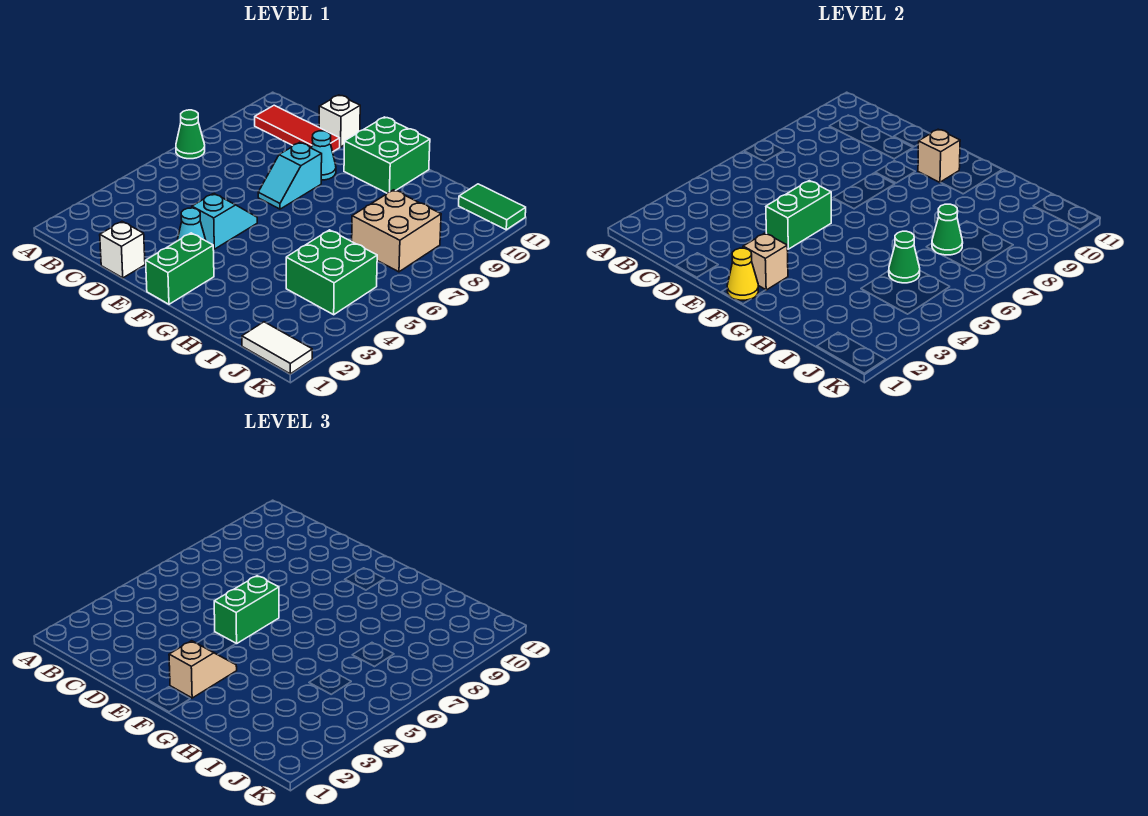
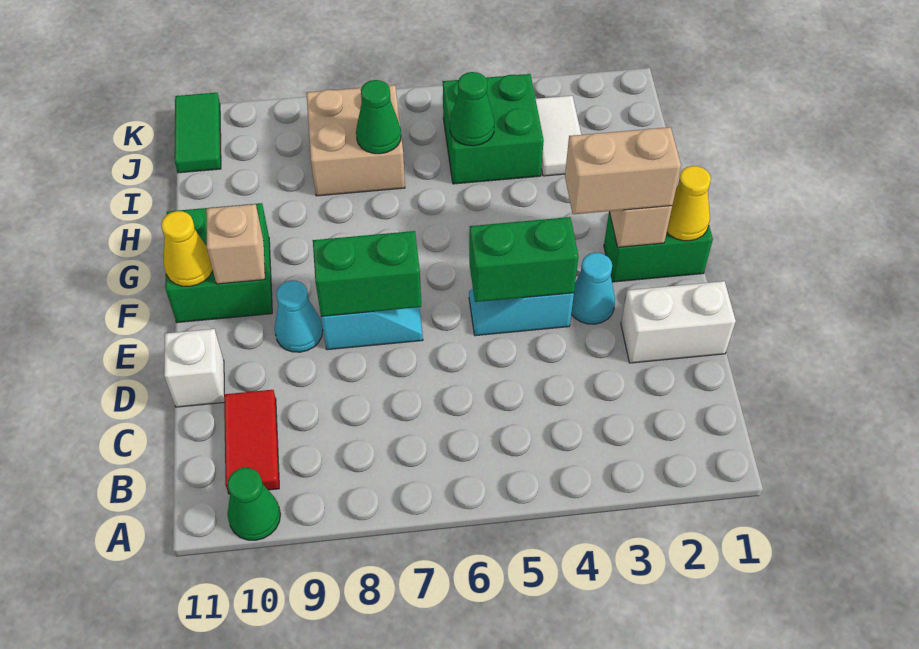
green 1x1 cone [176,110,205,159] -> green 1x1 cone moved to [227,468,280,540]
red 1x3 tile [255,105,340,152] -> red 1x2 tile [224,390,279,494]
white 1x1 brick [100,222,145,278] -> white 1x2 brick [621,281,736,363]
green 1x2 brick [214,576,279,644] -> green 1x2 brick moved to [313,231,421,316]
tan 1x2 slope [169,641,237,698] -> tan 1x2 brick [565,127,681,214]
none -> yellow 1x1 cone [161,211,213,286]
white 1x2 tile [242,322,312,374] -> white 1x2 tile moved to [536,96,581,176]

